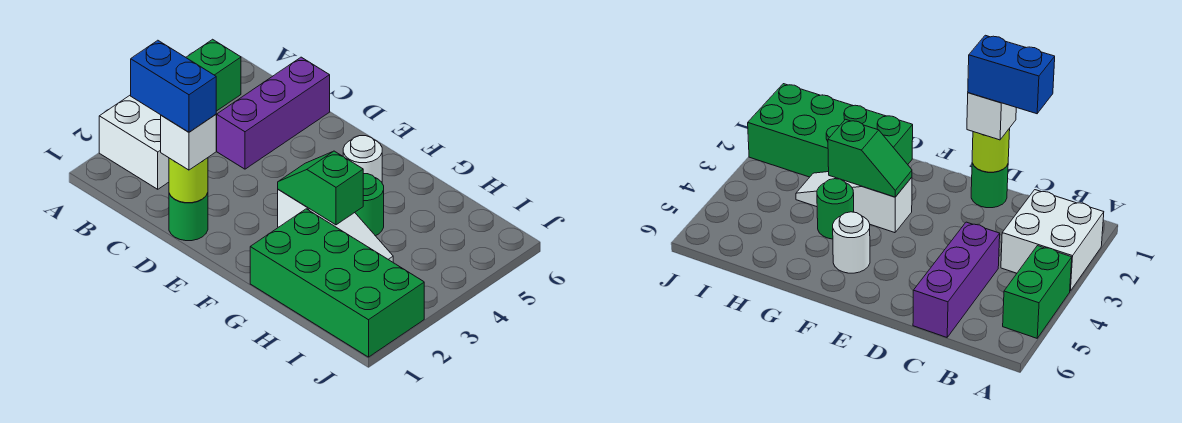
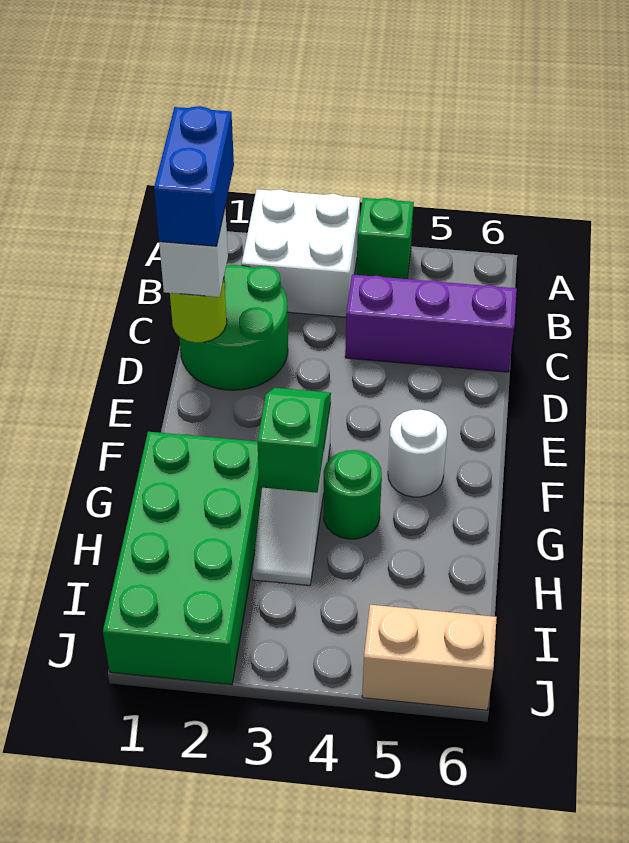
green 1x2 brick [186,39,241,111] -> green 1x1 brick [357,198,414,279]
green 1x1 round brick [169,193,208,241] -> green 2x2 round brick [179,265,288,390]
none -> tan 1x2 brick [362,605,497,710]

